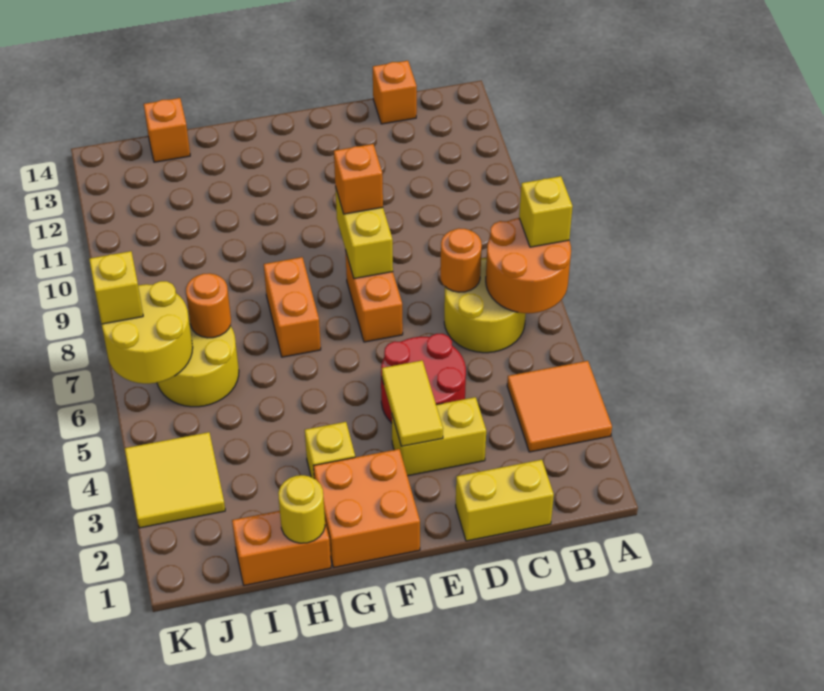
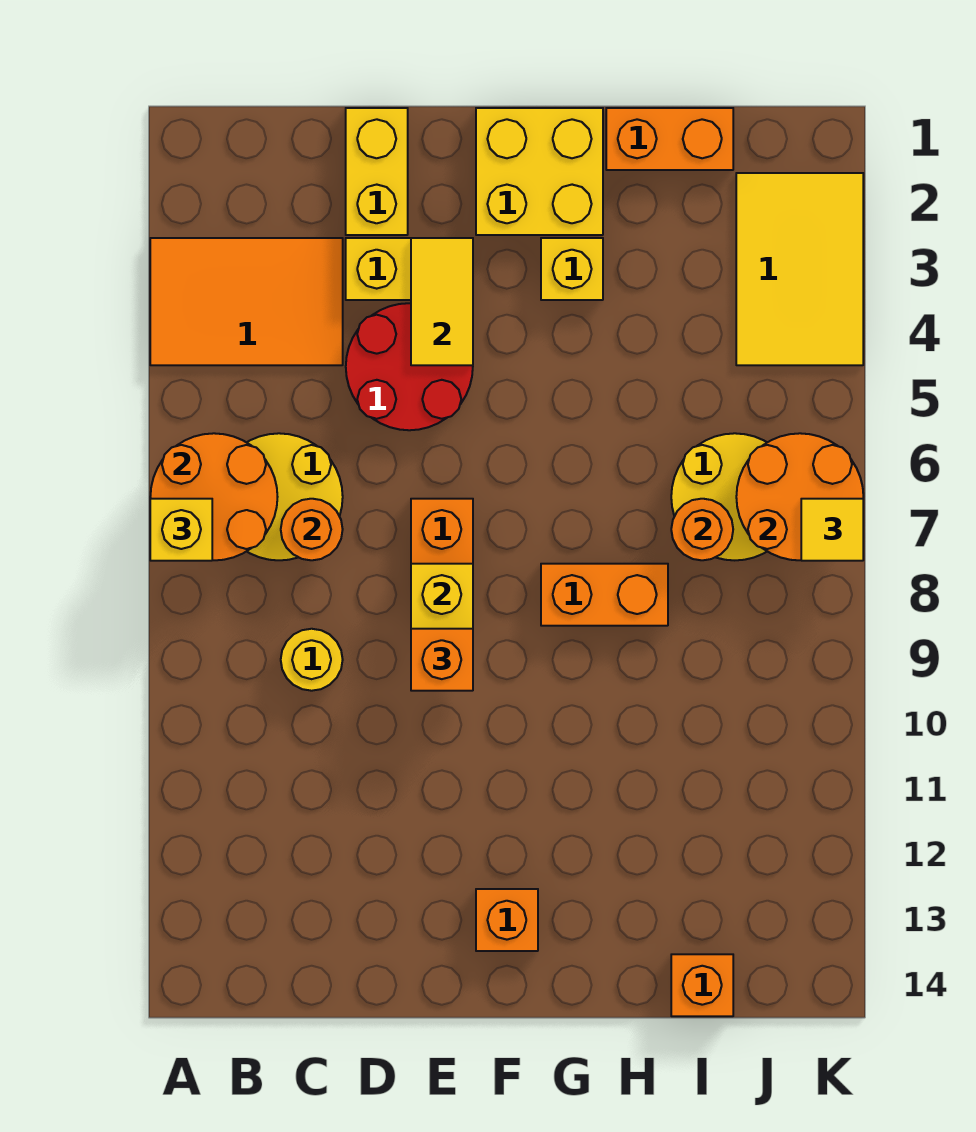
orange 2x2 tile [507,361,612,452] -> orange 2x3 tile [150,238,343,365]
yellow 1x2 brick [456,460,554,541] -> yellow 1x2 brick turned to [346,108,408,235]
orange 1x1 brick [373,61,417,124] -> orange 1x1 brick moved to [476,889,538,951]
orange 2x2 brick [314,449,420,567] -> yellow 2x2 brick [476,108,603,235]
orange 1x2 brick [264,257,321,357] -> orange 1x2 brick turned to [541,564,668,626]
yellow 1x1 round brick [278,475,325,543] -> yellow 1x1 round brick moved to [281,629,343,691]
yellow 2x2 tile [125,432,225,528] -> yellow 2x3 tile [736,173,863,365]
yellow 2x2 round brick [102,281,193,384] -> orange 2x2 round brick [736,433,863,560]
yellow 1x1 brick [89,251,143,324] -> yellow 1x1 tile [801,499,863,561]

